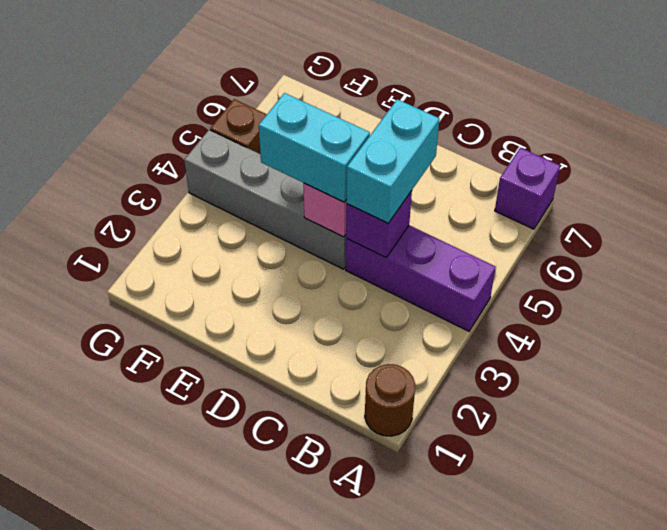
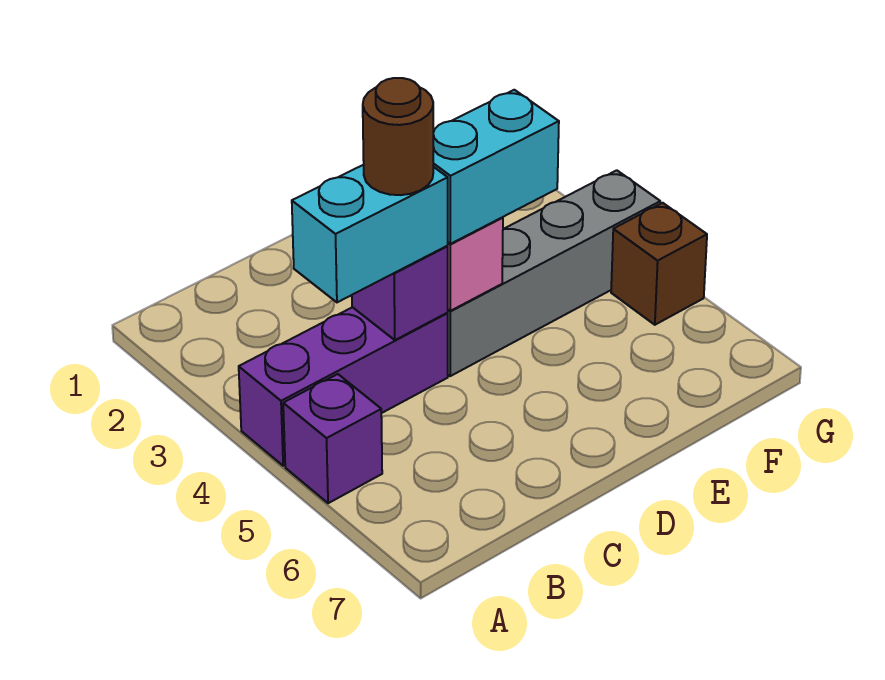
brown 1x1 round brick [365,364,415,436] -> brown 1x1 round brick moved to [363,78,433,195]
purple 1x1 brick [495,148,560,229] -> purple 1x1 brick moved to [283,374,382,503]
cyan 1x2 brick [347,99,439,223] -> cyan 1x2 brick turned to [292,165,448,302]

